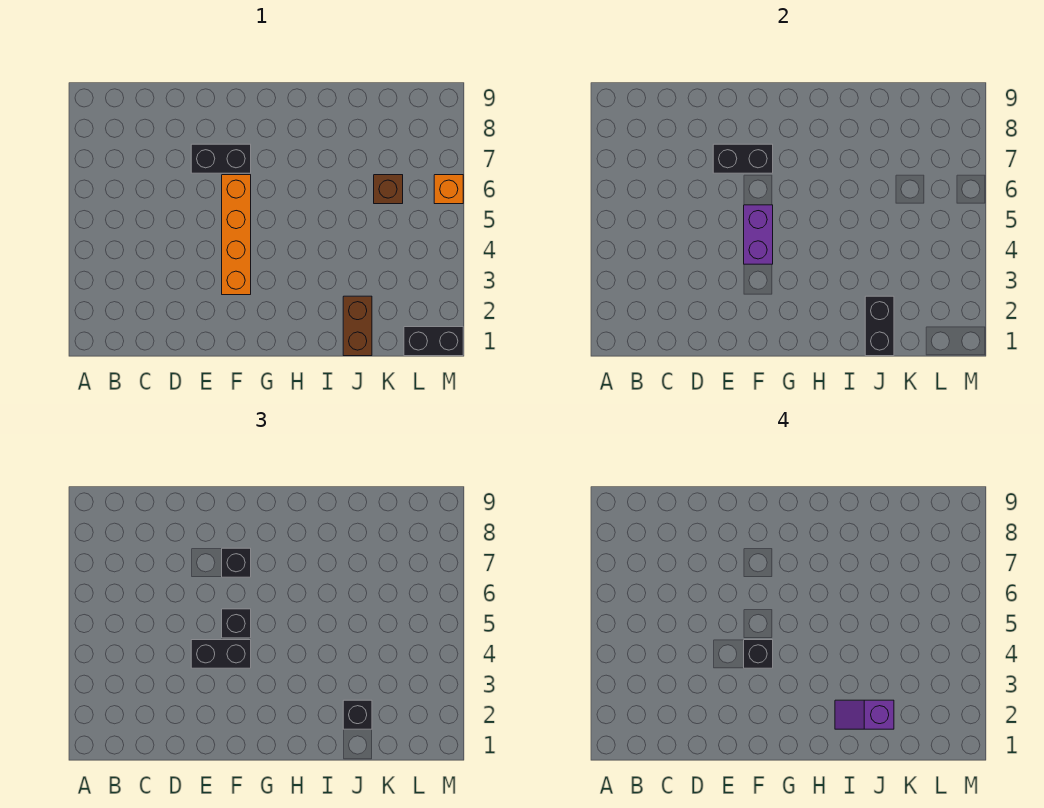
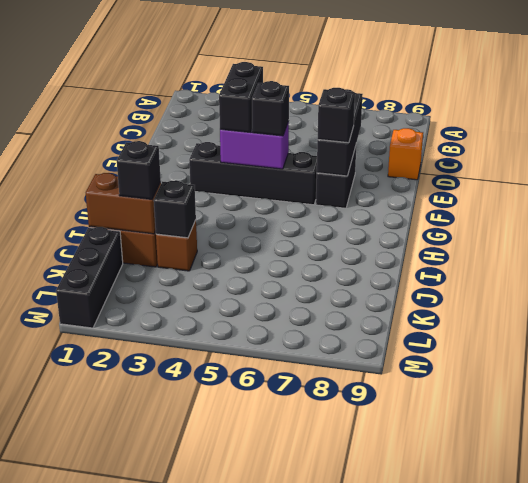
black 1x2 brick [713,144,773,173] -> black 1x3 brick [317,89,363,176]
orange 1x4 brick [222,175,251,295] -> black 1x4 brick [189,142,317,205]
black 1x1 brick [744,640,773,668] -> black 1x1 brick moved to [154,180,196,238]
purple 1x2 slope [835,700,894,729] -> none
black 1x2 brick [865,296,894,356] -> brown 1x2 brick [86,173,161,234]
brown 1x1 brick [374,175,403,204] -> brown 1x1 brick moved to [156,220,197,271]
black 1x2 brick [404,327,463,356] -> black 1x3 brick [56,227,123,328]
orange 1x1 brick [434,175,463,204] -> orange 1x1 brick moved to [388,128,423,180]

